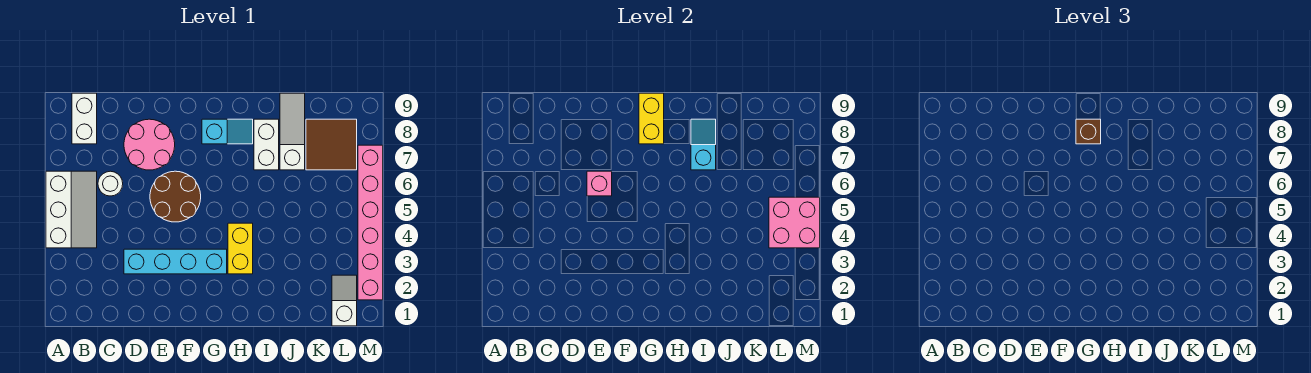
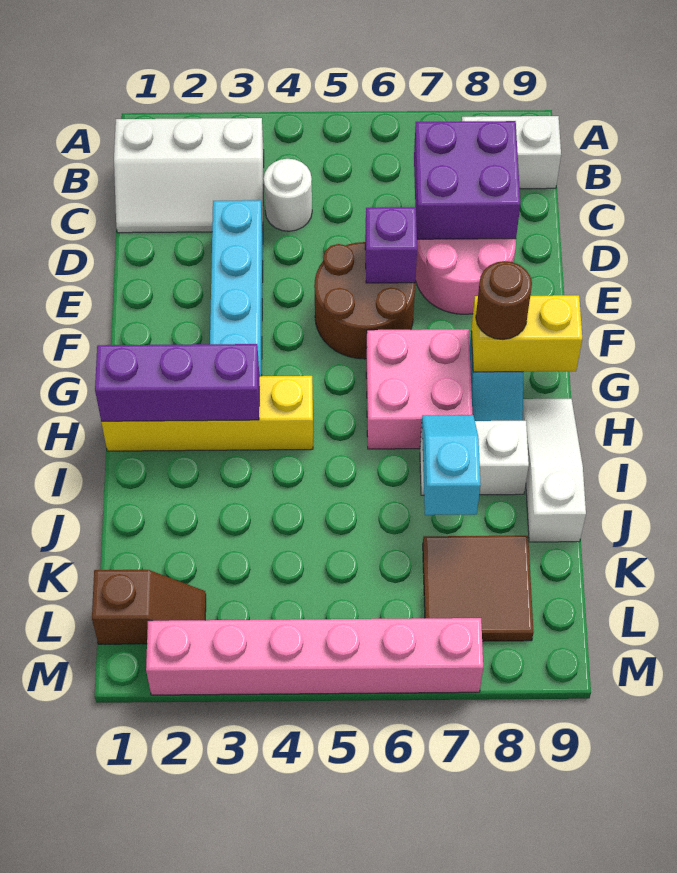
white 2x3 slope [46,171,97,248] -> white 2x3 slope moved to [114,118,264,233]
white 1x1 round brick [98,171,123,196] -> white 1x1 round brick moved to [264,159,312,231]
none -> purple 2x2 brick [414,121,520,239]
pink 1x1 brick [587,171,612,196] -> purple 1x1 brick [365,207,417,283]
brown 1x1 brick [1076,119,1101,144] -> brown 1x1 round brick [476,261,532,339]
none -> purple 1x3 brick [95,344,259,421]
yellow 1x2 brick [228,223,253,274] -> yellow 1x4 brick [101,376,313,451]
cyan 1x2 slope [691,119,716,170] -> cyan 1x2 slope turned to [422,415,481,515]
white 1x3 slope [280,93,305,170] -> white 1x3 slope turned to [523,399,586,542]
white 1x2 slope [332,275,357,326] -> brown 1x2 slope [92,570,206,644]
pink 2x2 brick [769,197,820,248] -> pink 2x2 brick moved to [366,329,473,449]

